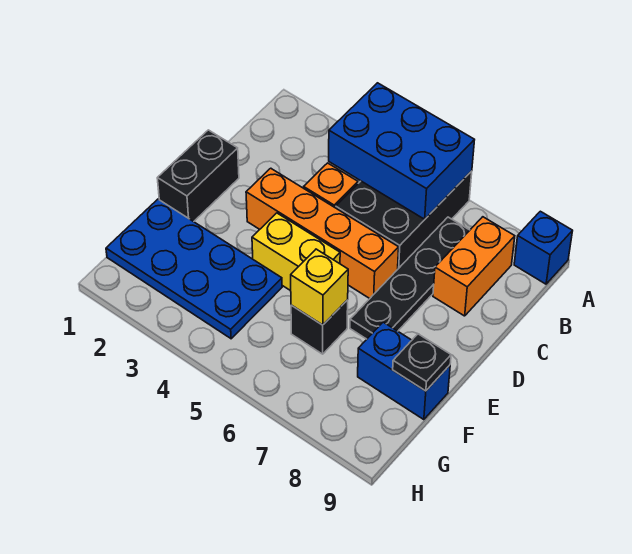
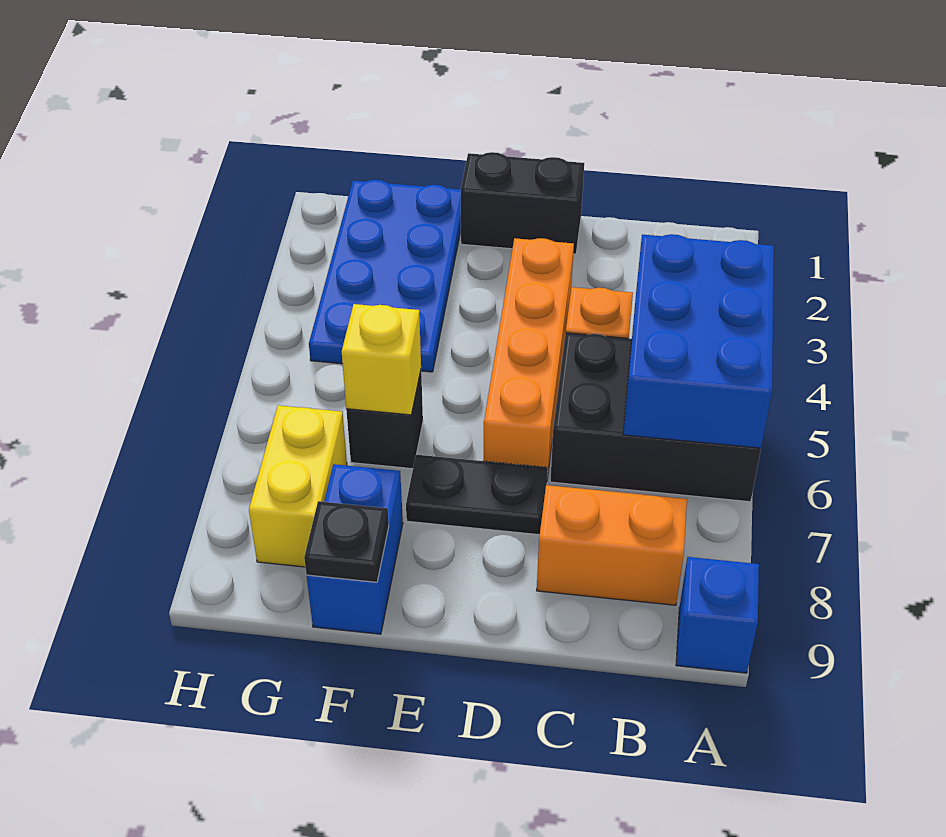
black 1x4 plate [350,217,470,339] -> black 1x2 plate [406,455,548,535]
yellow 1x2 brick [252,213,340,291] -> yellow 1x2 brick moved to [249,405,347,567]

